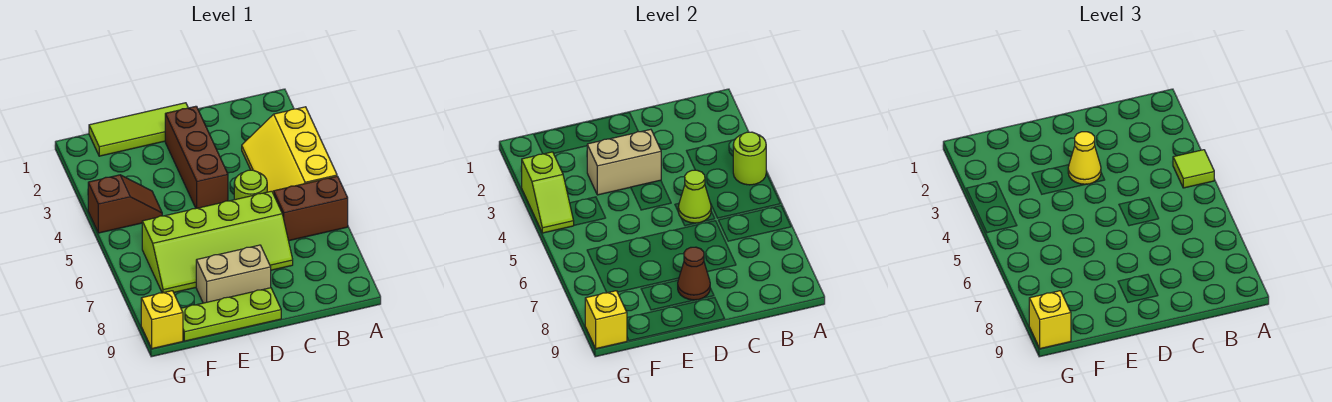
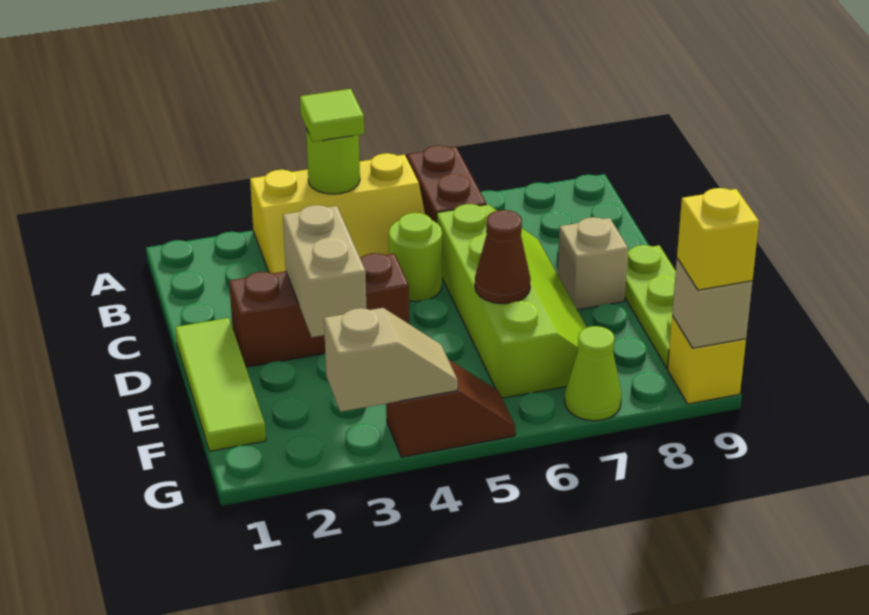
lime 1x1 cone [678,170,711,223] -> lime 1x1 cone moved to [565,326,622,421]
yellow 1x1 cone [1068,132,1101,185] -> none
tan 1x2 brick [196,245,271,303] -> tan 1x1 brick [558,217,628,310]
brown 1x1 cone [678,247,710,300] -> brown 1x1 cone moved to [475,210,531,304]
brown 1x2 slope [88,175,162,233] -> brown 1x2 slope turned to [386,359,515,457]
lime 1x2 slope [521,152,574,233] -> tan 1x2 slope [324,308,458,412]
yellow 1x1 brick [585,291,627,349] -> tan 1x1 brick [672,258,752,348]

